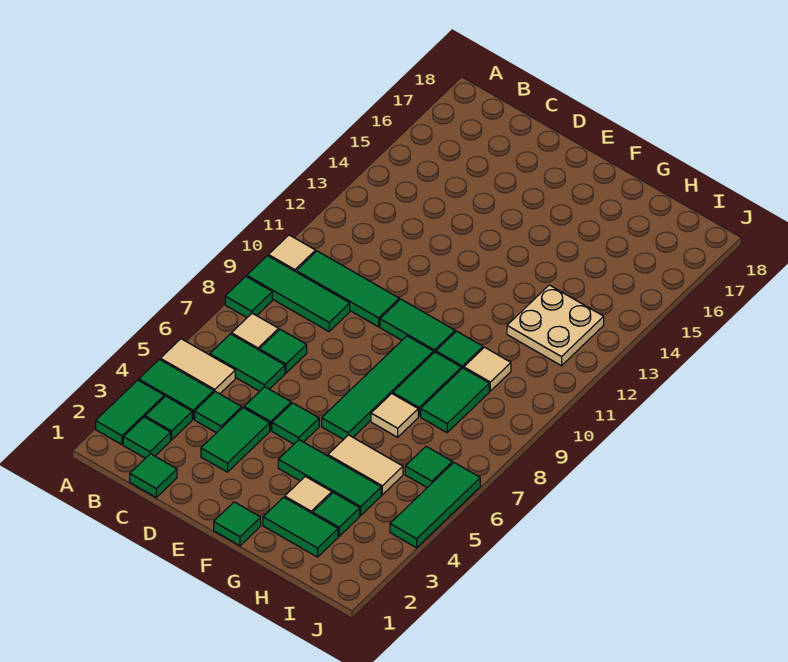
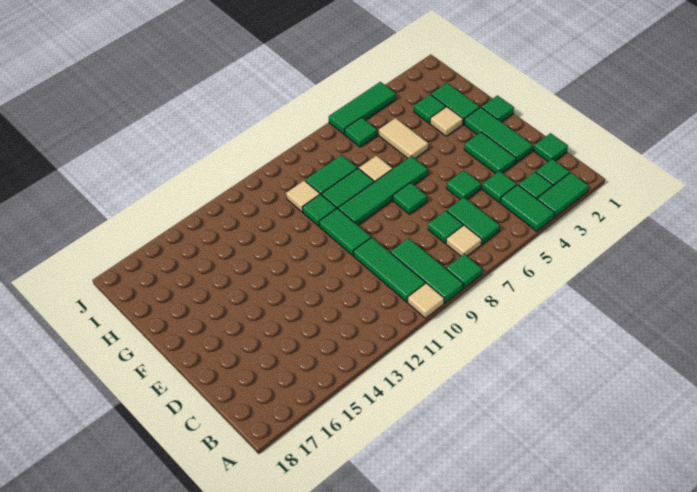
tan 1x2 tile [160,339,235,394] -> none
green 1x2 tile [201,408,270,472] -> green 1x2 tile turned to [464,132,516,174]
green 1x1 tile [272,403,319,444] -> green 1x1 tile moved to [393,183,427,214]
green 1x3 tile [278,440,381,515] -> green 1x3 tile moved to [464,107,533,163]
tan 2x2 plate [507,285,604,366] -> none

